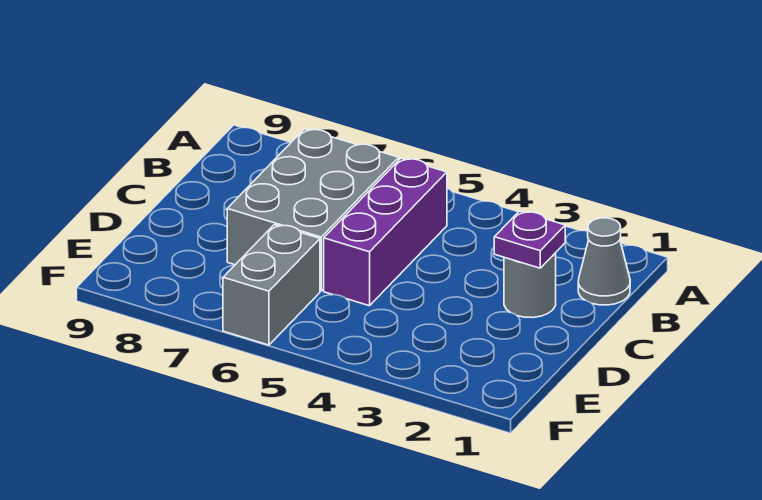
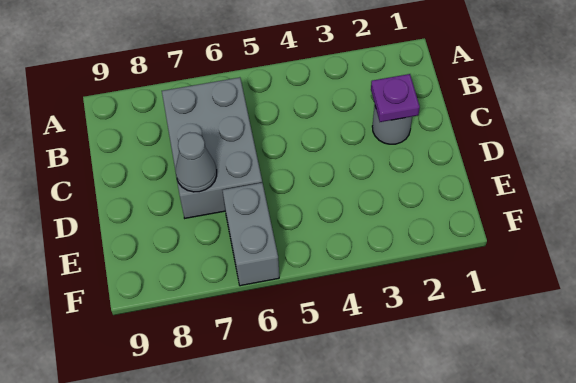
grey 1x1 cone [578,218,630,305] -> grey 1x1 cone moved to [176,132,217,192]
purple 1x3 brick [324,158,447,306] -> none

